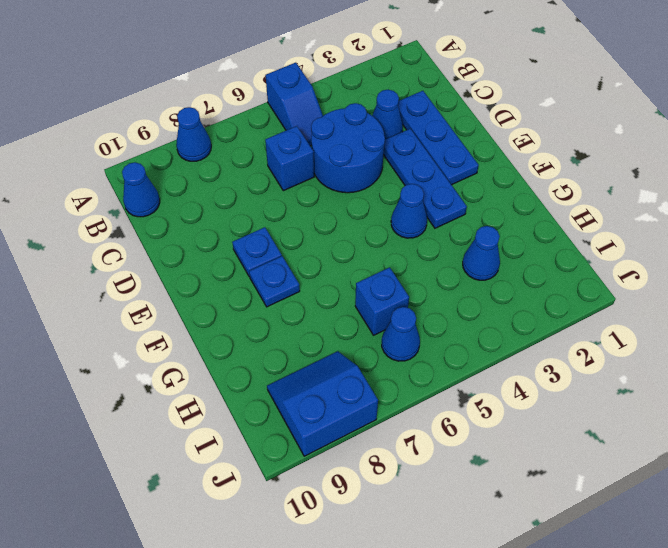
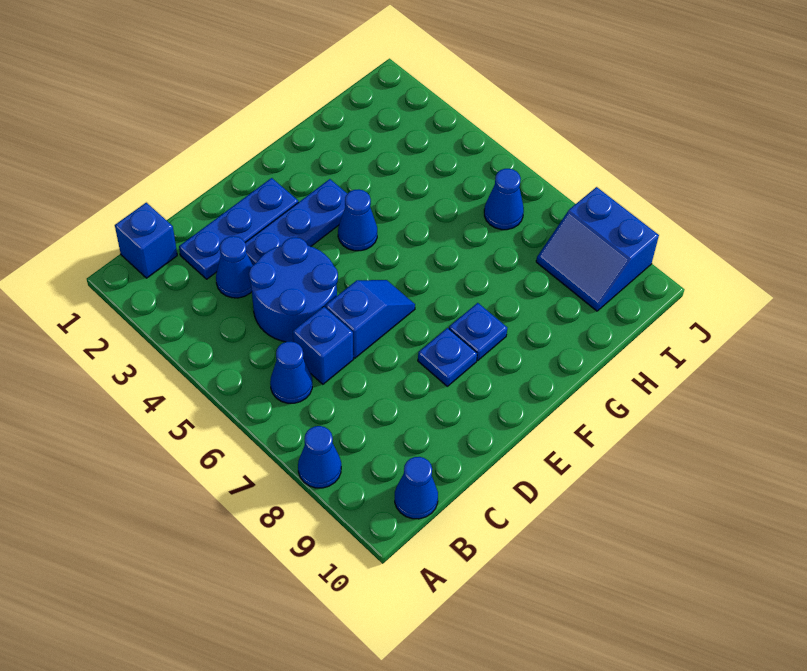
blue 1x2 slope [265,63,323,146] -> blue 1x2 slope moved to [325,280,415,358]
blue 1x1 cone [463,226,500,280] -> blue 1x1 cone moved to [270,342,312,403]
blue 1x1 brick [355,267,409,335] -> blue 1x1 brick moved to [115,203,177,278]

